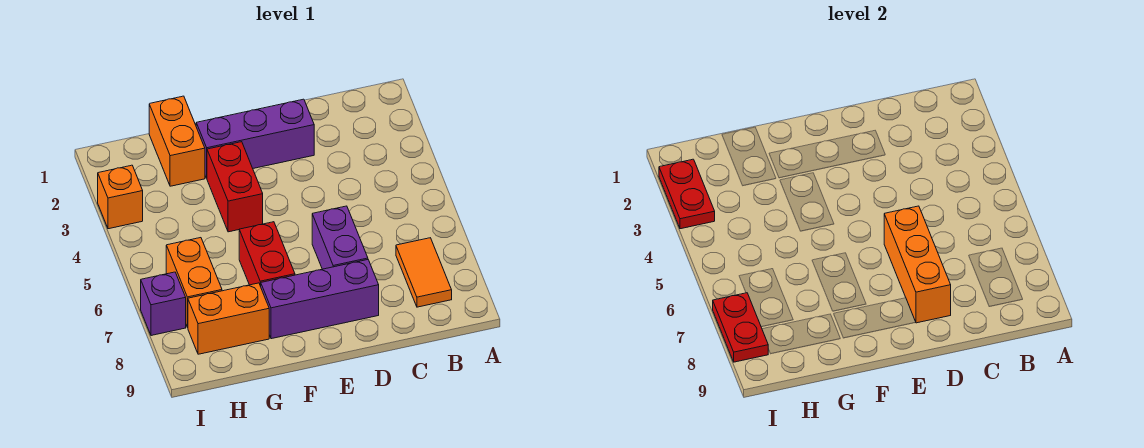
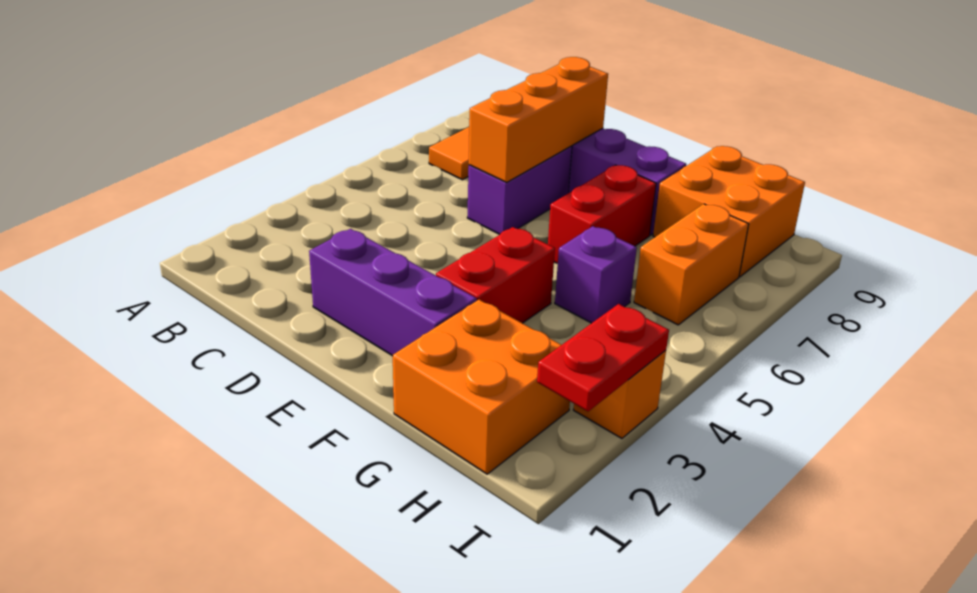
orange 1x2 brick [149,96,205,186] -> orange 2x2 brick [393,300,570,474]
orange 1x2 brick [188,283,269,354] -> orange 2x2 brick [653,146,805,277]
purple 1x1 brick [141,272,186,336] -> purple 1x1 brick moved to [555,226,637,323]
red 1x2 plate [713,293,768,362] -> none

